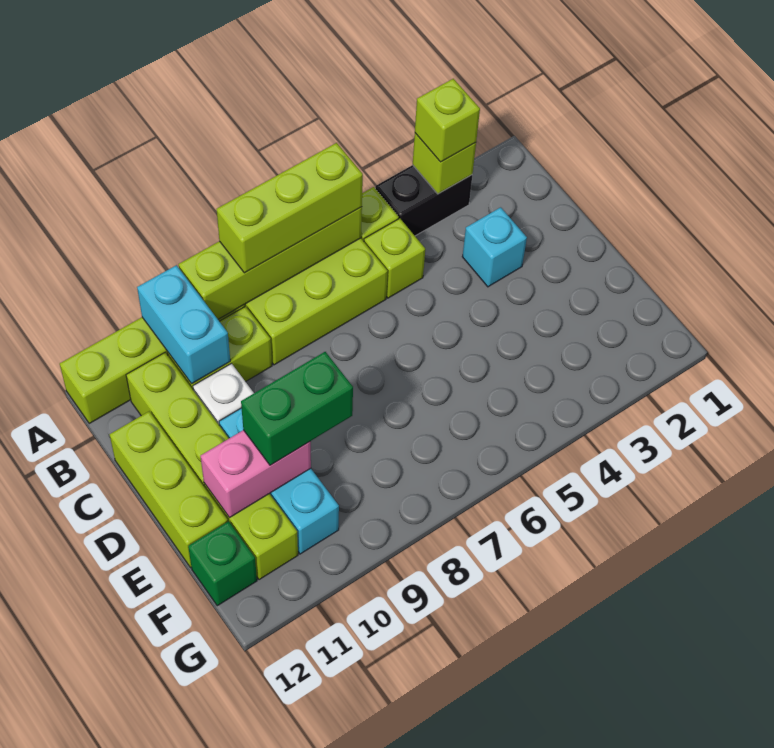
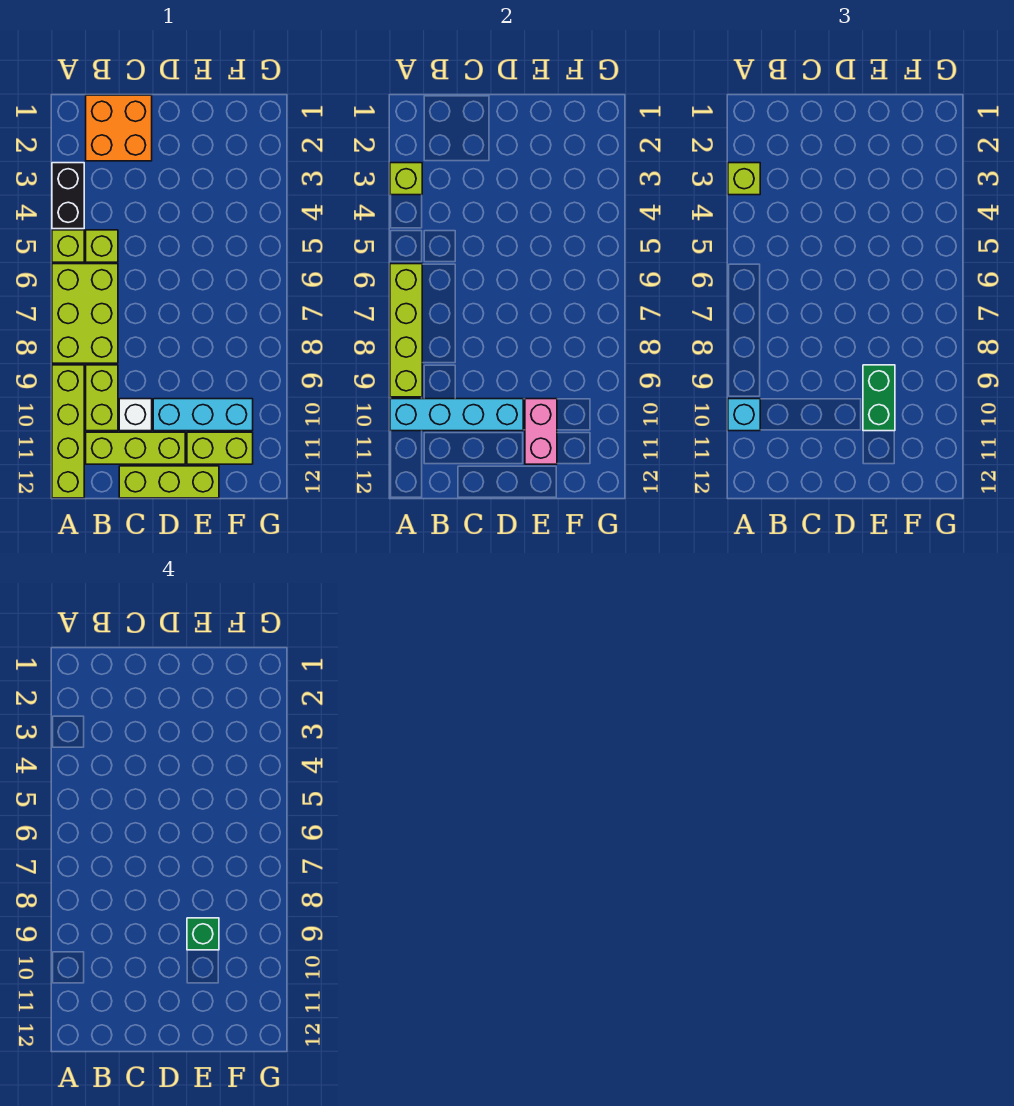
lime 1x3 brick [217,143,363,273] -> none
cyan 1x2 brick [137,265,230,384] -> cyan 1x4 brick [390,399,523,431]
none -> orange 2x2 brick [86,95,152,161]
cyan 1x1 brick [462,207,527,287] -> cyan 1x1 brick moved to [728,399,760,431]
green 1x1 brick [188,521,257,606] -> green 1x1 brick moved to [187,918,219,950]

